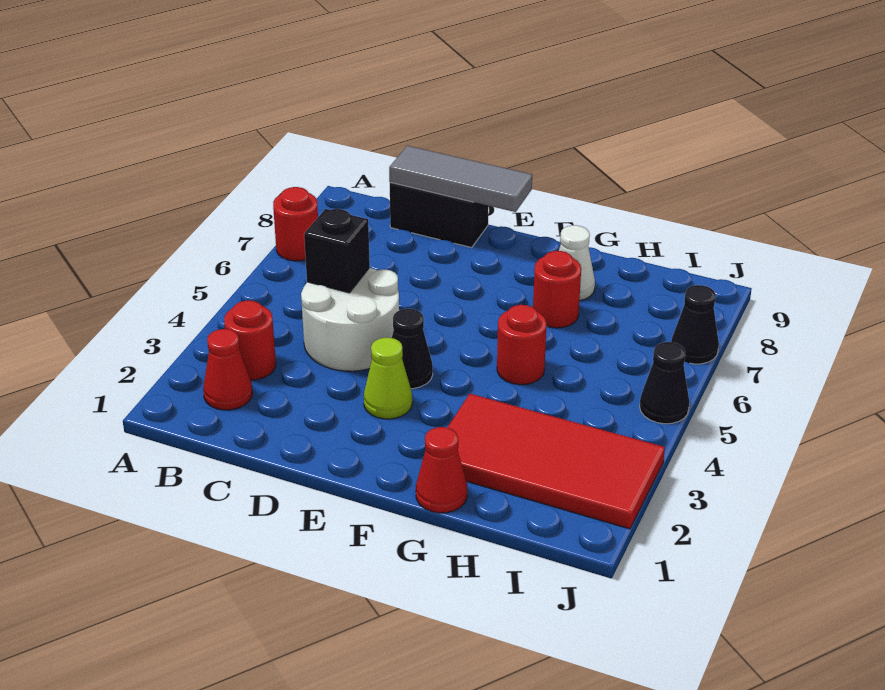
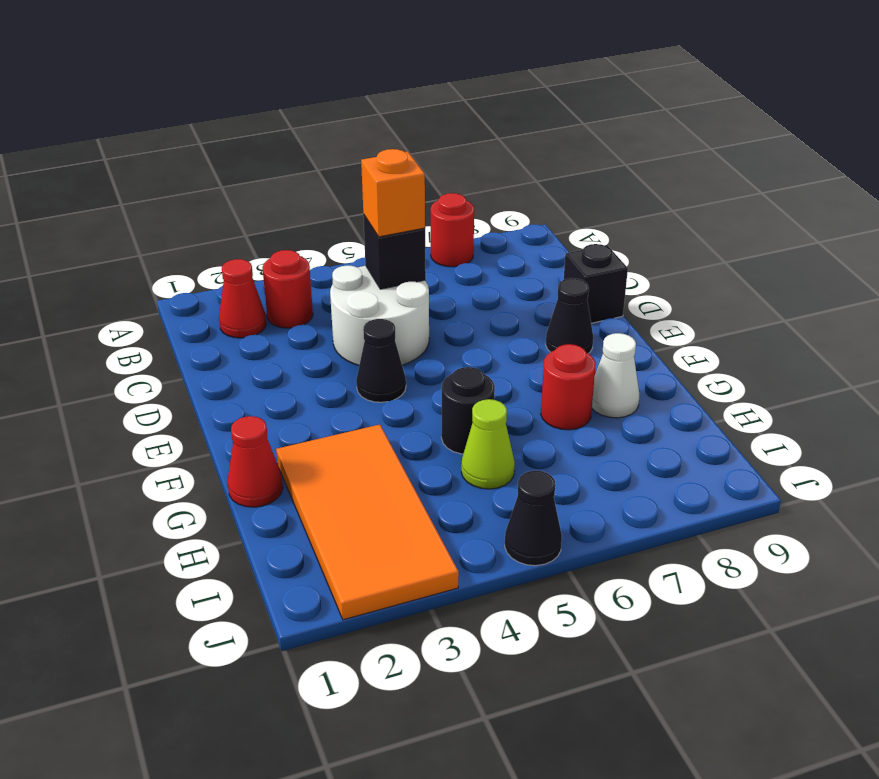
none -> orange 1x1 brick [361,149,425,237]
black 1x2 brick [390,182,489,248] -> black 1x1 brick [564,244,628,323]
grey 1x3 tile [389,146,532,212] -> none
lime 1x1 cone [364,338,412,419] -> lime 1x1 cone moved to [461,399,515,489]
red 2x4 tile [447,394,665,529] -> orange 2x4 tile [276,425,459,620]
red 1x1 round brick [497,305,547,385] -> black 1x1 round brick [441,367,495,454]
black 1x1 cone [671,285,719,364] -> black 1x1 cone moved to [546,278,593,353]

